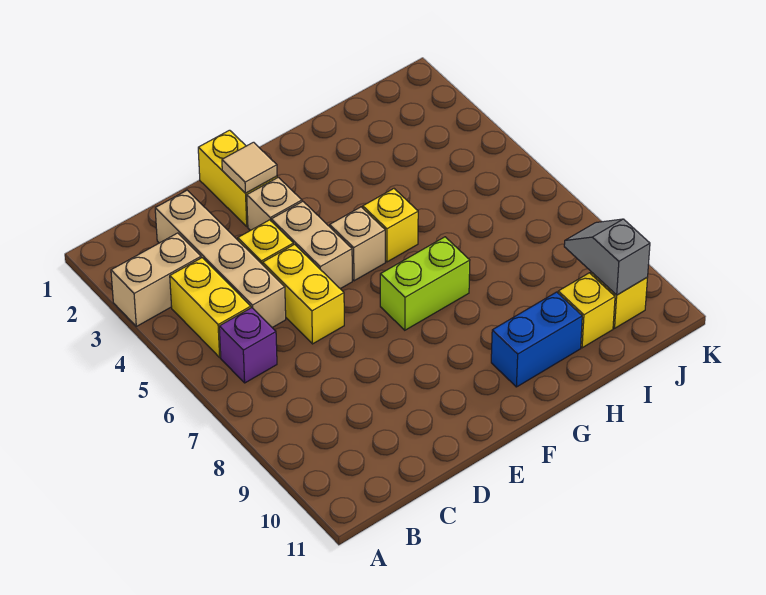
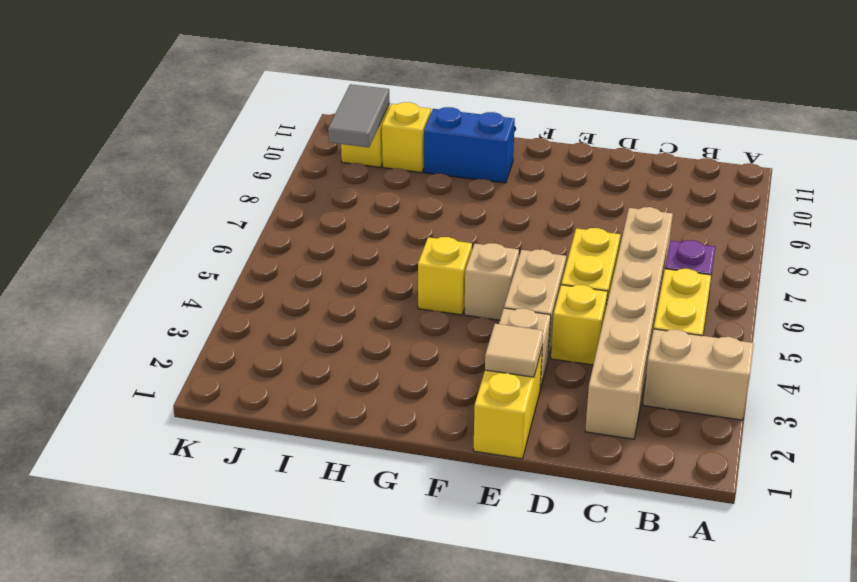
tan 1x4 brick [155,190,286,328] -> tan 1x6 brick [585,207,673,439]
lime 1x2 brick [380,237,470,330] -> none
grey 1x2 slope [564,219,650,295] -> grey 1x2 tile [328,84,390,147]

